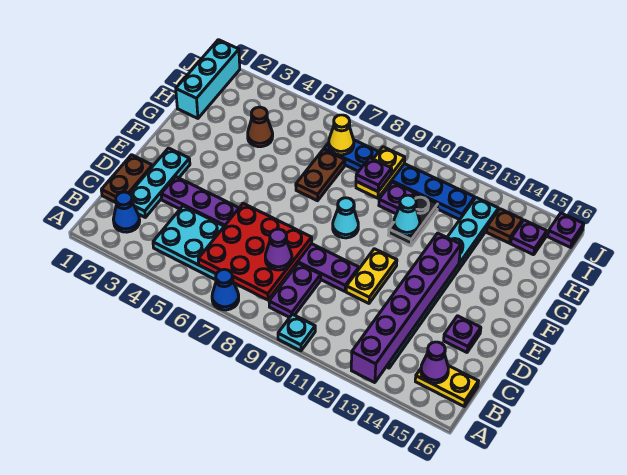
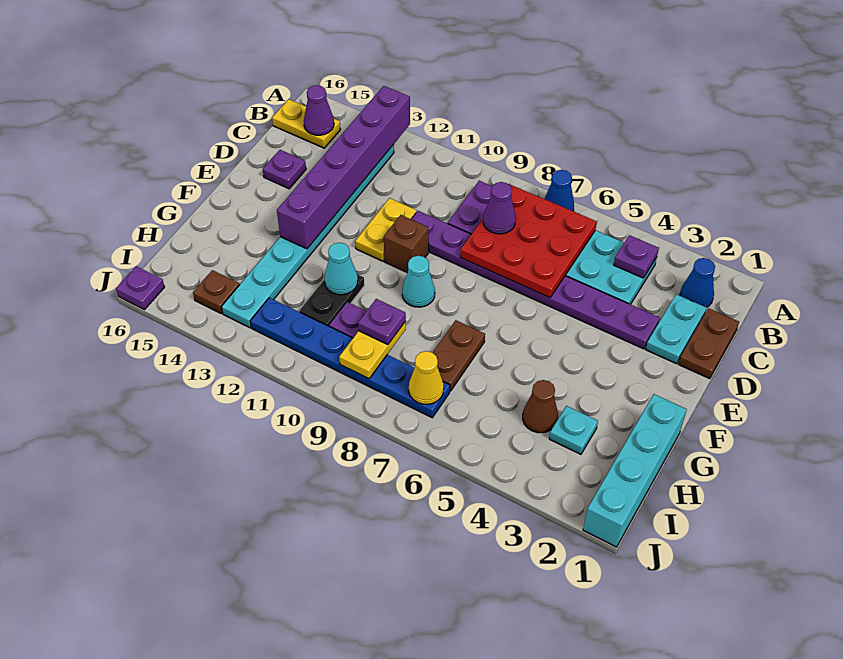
cyan 1x1 plate [278,314,315,351] -> cyan 1x1 plate moved to [549,406,598,454]
cyan 1x3 plate [130,148,190,217] -> cyan 1x2 plate [646,294,707,364]
none -> brown 1x1 brick [384,215,429,272]
cyan 1x3 brick [176,40,240,118] -> cyan 1x4 brick [583,394,687,547]
purple 1x1 plate [511,220,547,255] -> purple 1x1 plate moved to [614,235,659,278]

